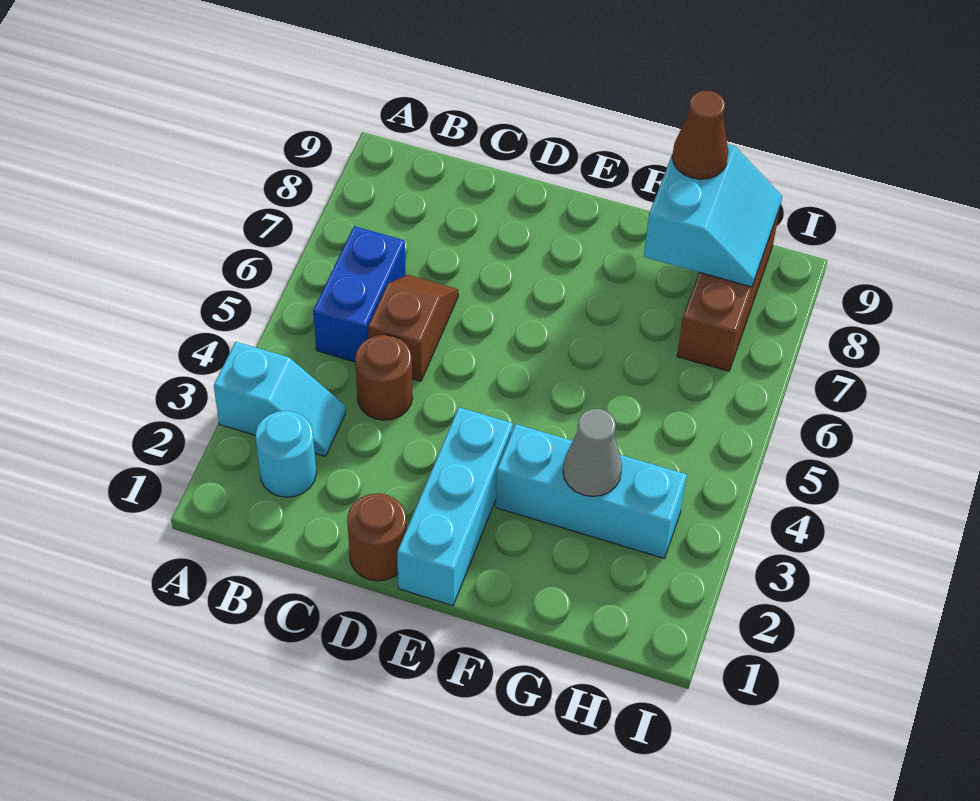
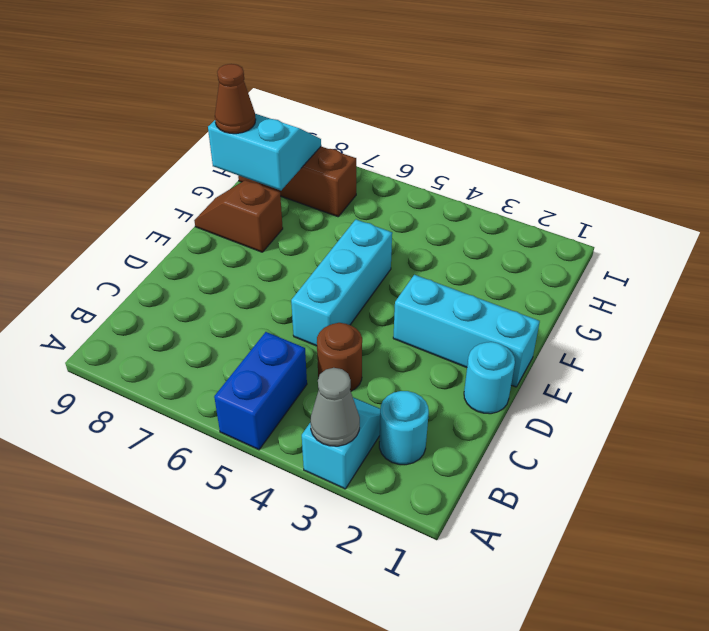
blue 1x2 brick [313,226,406,362] -> blue 1x2 brick turned to [214,332,307,450]
brown 1x2 slope [368,275,458,381] -> brown 1x2 slope moved to [194,180,283,252]
brown 1x1 round brick [347,493,407,581] -> cyan 1x1 round brick [464,342,515,414]
cyan 1x3 brick [496,424,687,558] -> cyan 1x3 brick moved to [291,219,392,346]
grey 1x1 cone [563,409,622,496] -> grey 1x1 cone moved to [310,368,360,446]

